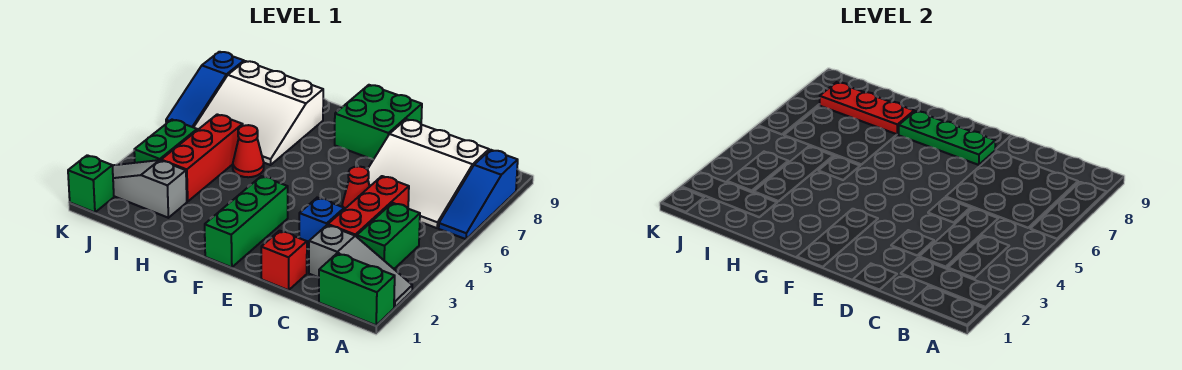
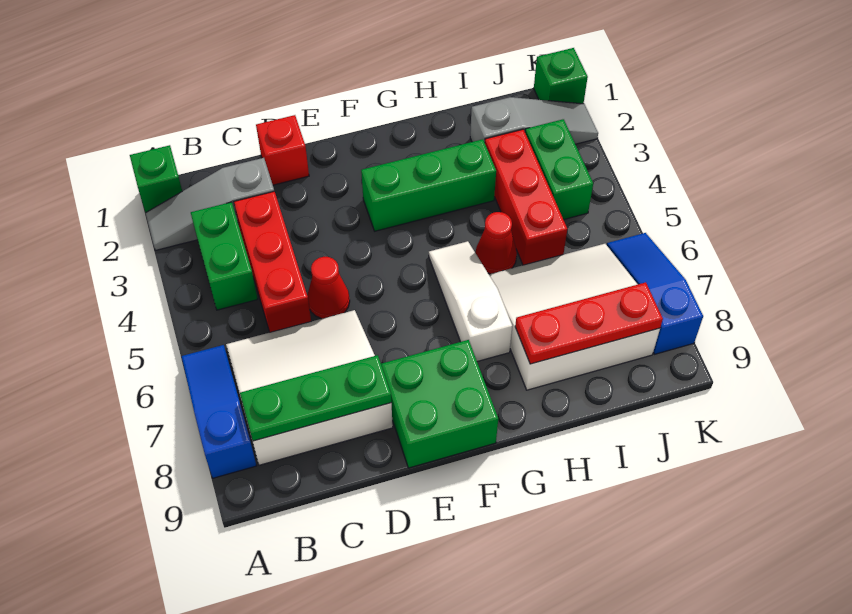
green 1x2 brick [319,253,395,325] -> green 1x1 brick [130,145,182,213]
blue 1x1 brick [299,198,344,249] -> none
green 1x3 plate [899,111,995,165] -> green 1x3 plate moved to [240,355,391,441]
green 1x3 brick [205,176,288,267] -> green 1x3 brick turned to [361,139,496,231]
none -> white 1x3 slope [429,241,512,361]

